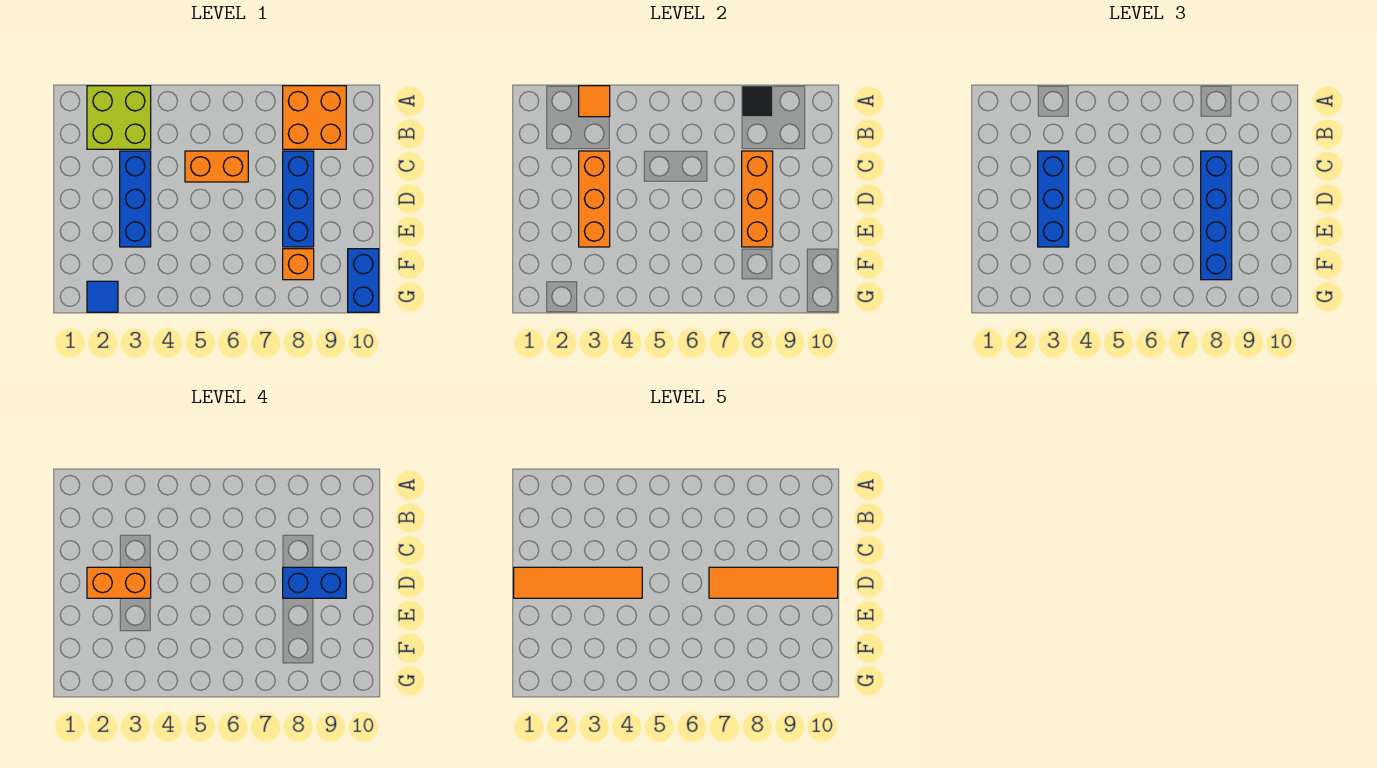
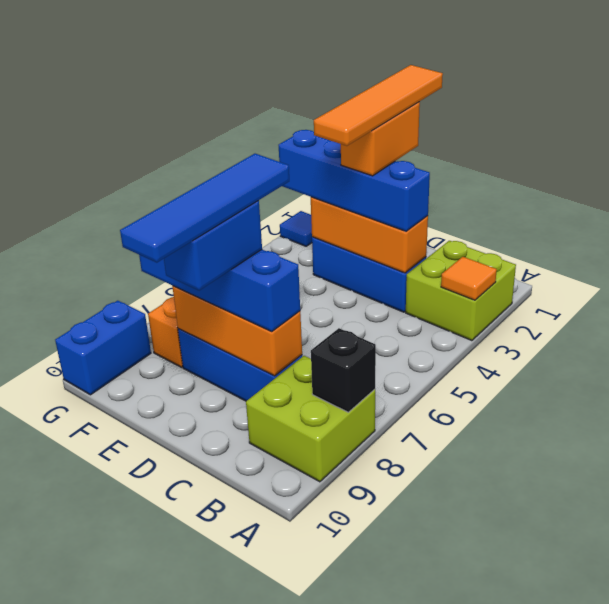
orange 2x2 brick [283,86,346,149] -> lime 2x2 brick [246,356,375,482]
black 1x1 tile [742,86,773,117] -> black 1x1 brick [311,328,376,412]
blue 1x3 brick [1038,151,1069,247] -> blue 1x4 brick [279,130,430,231]
orange 1x2 brick [185,151,248,182] -> none
orange 1x4 tile [709,567,838,598] -> blue 1x4 tile [120,154,289,263]
blue 1x2 brick [348,249,379,312] -> blue 1x2 brick turned to [55,301,151,395]

